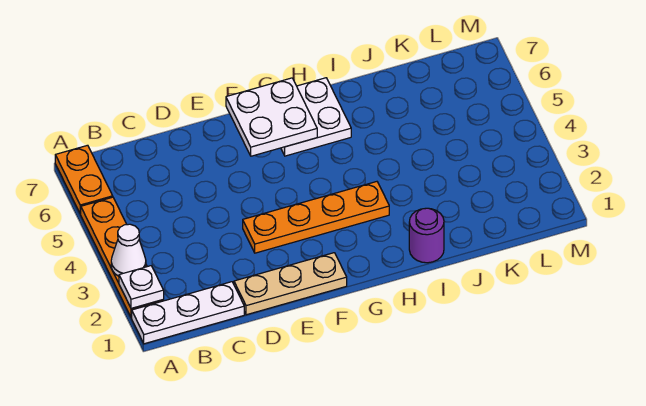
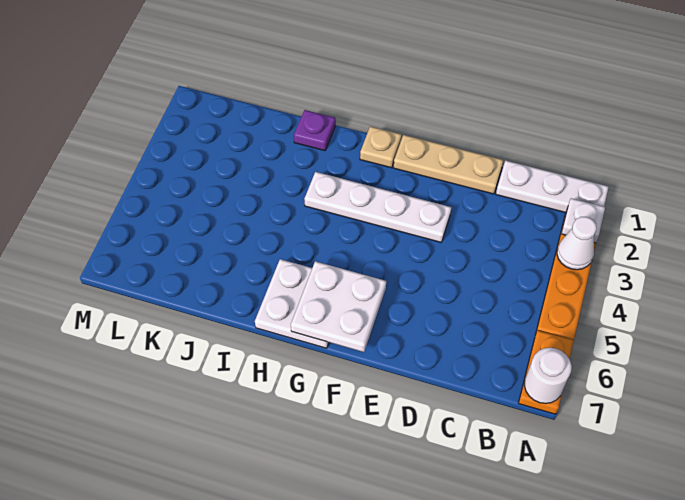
none -> white 1x1 round brick [525,348,572,404]
orange 1x4 plate [243,182,389,253] -> white 1x4 plate [305,172,451,242]
none -> tan 1x1 plate [360,126,402,168]
purple 1x1 round brick [409,208,444,263] -> purple 1x1 plate [294,110,336,151]

